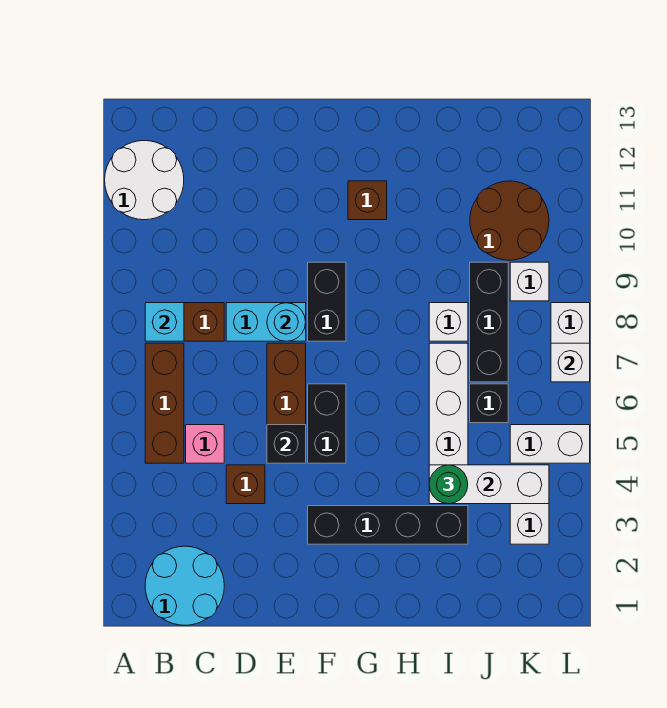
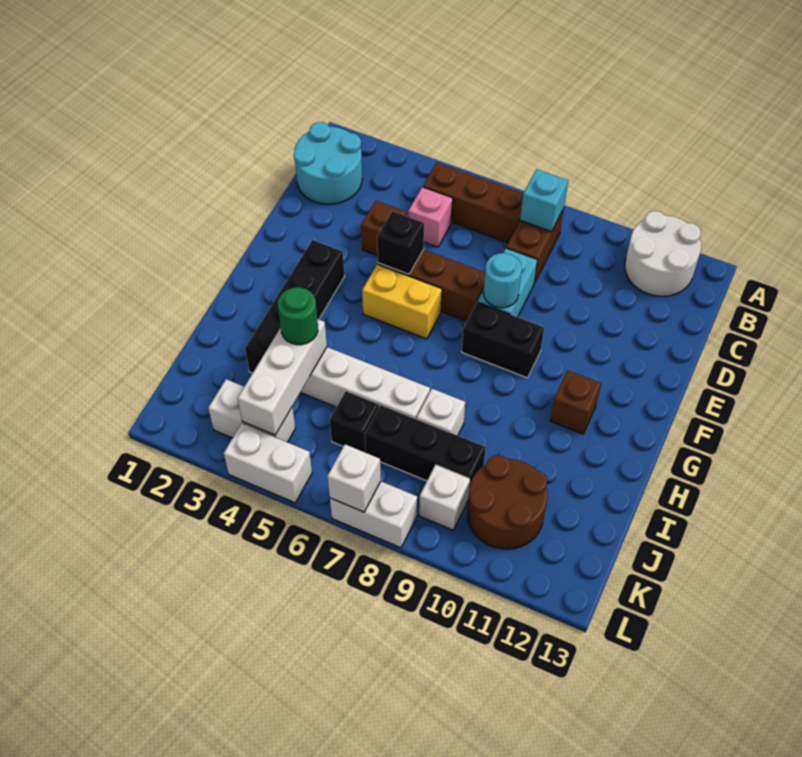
black 1x2 brick [308,384,346,463] -> yellow 1x2 brick [362,264,442,339]
white 1x2 brick [510,425,590,463] -> white 1x2 brick turned to [224,424,312,503]

